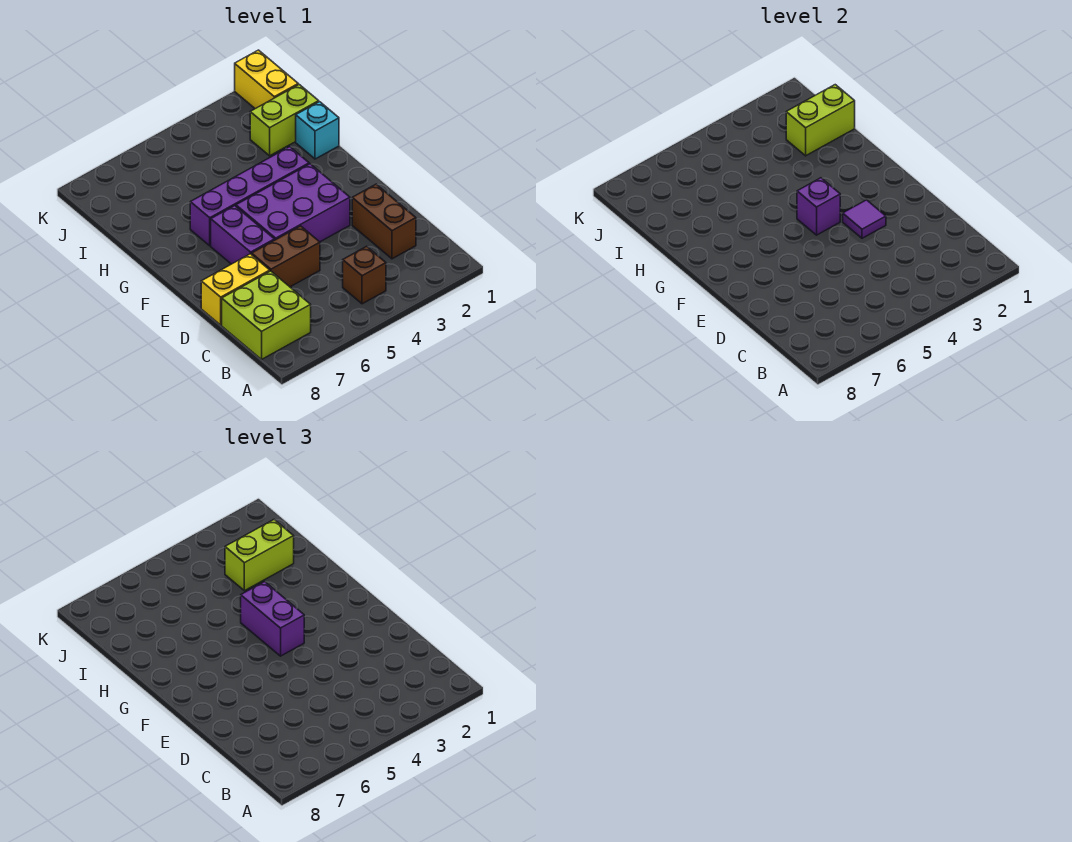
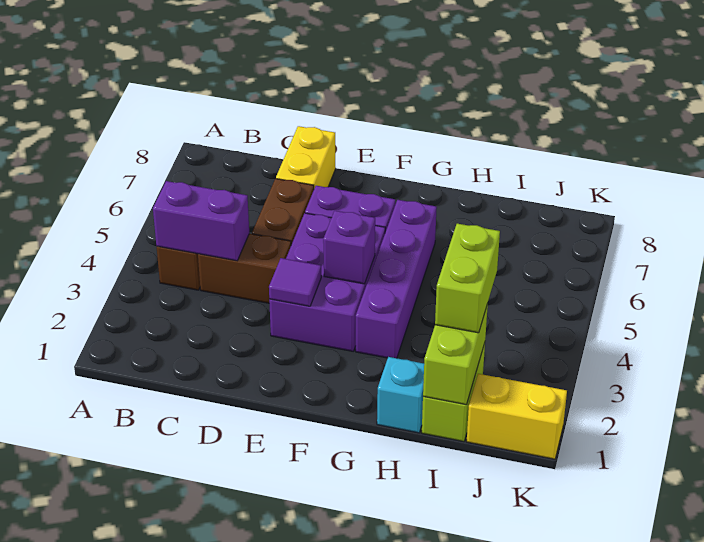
lime 2x2 brick [222,271,311,359] -> none
brown 1x2 brick [352,184,416,259] -> brown 1x2 brick moved to [198,234,291,303]
purple 1x2 brick [241,582,304,656] -> purple 1x2 brick moved to [153,181,249,261]

